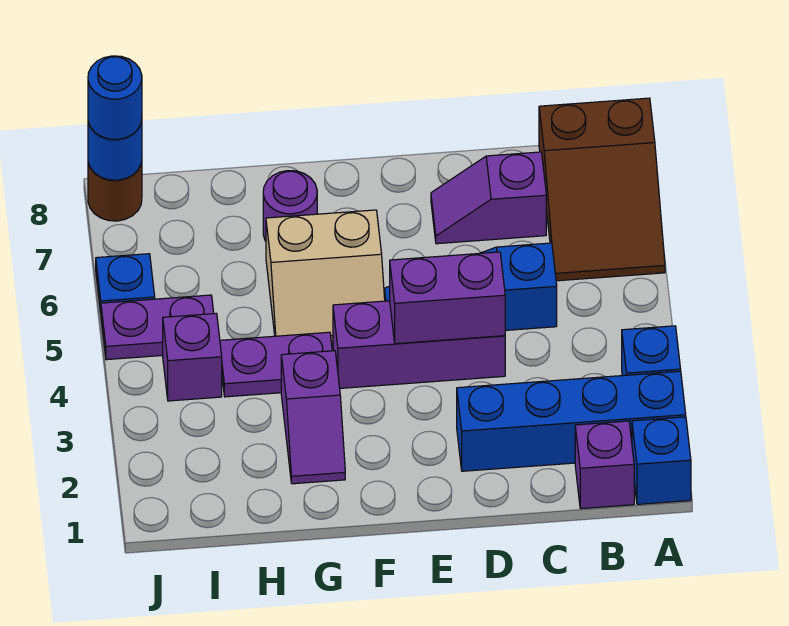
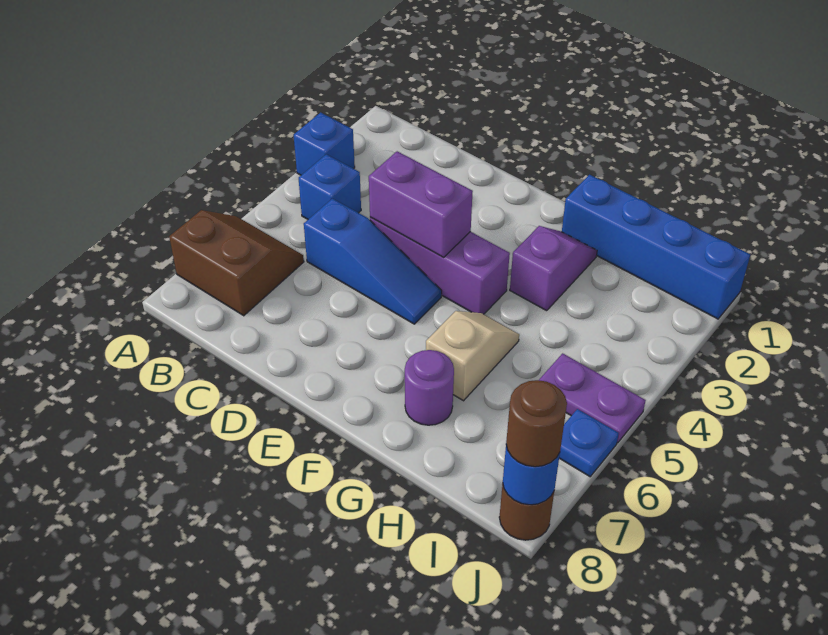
blue 1x1 brick [632,417,691,504] -> blue 1x1 brick moved to [299,154,361,219]
blue 1x4 brick [457,371,686,471] -> blue 1x4 brick moved to [562,175,750,319]
brown 2x3 slope [539,98,665,281] -> brown 2x2 slope [169,210,304,316]
purple 1x1 brick [575,421,634,509] -> none
purple 1x2 slope [431,152,546,244] -> none
tan 2x2 slope [266,210,385,343] -> tan 1x2 slope [426,311,519,401]
purple 1x2 plate [220,332,332,397] -> none
purple 1x1 brick [163,313,222,401] -> none
blue 1x1 round brick [88,56,142,140] -> brown 1x1 round brick [506,380,567,467]

